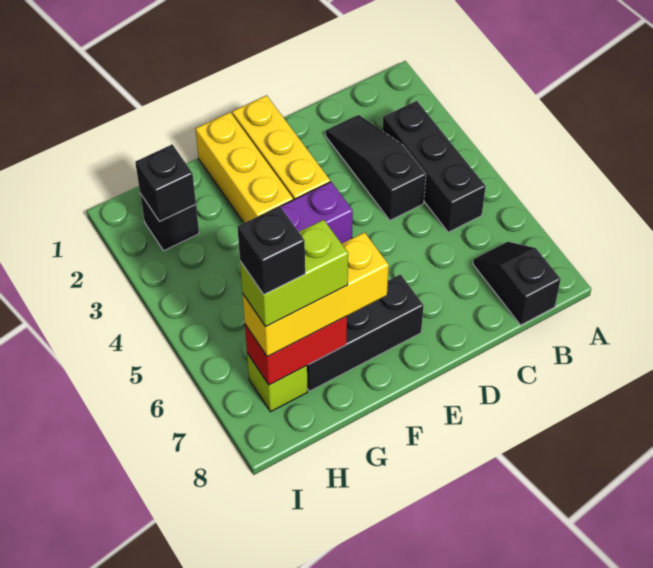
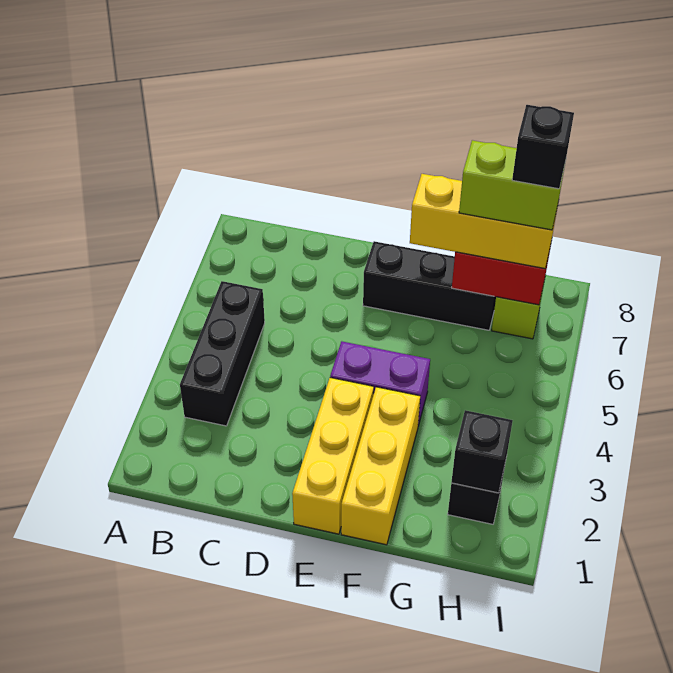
black 1x2 slope [473,242,561,325] -> none
black 1x3 slope [326,115,426,220] -> none

